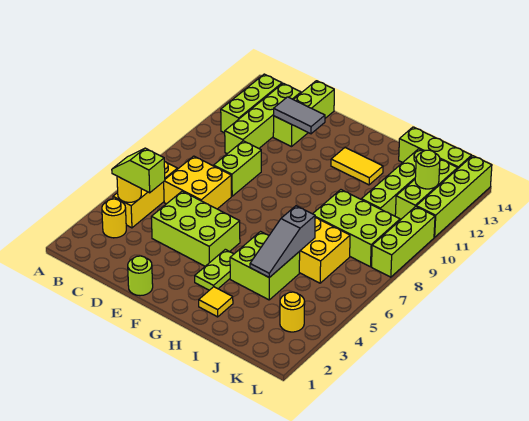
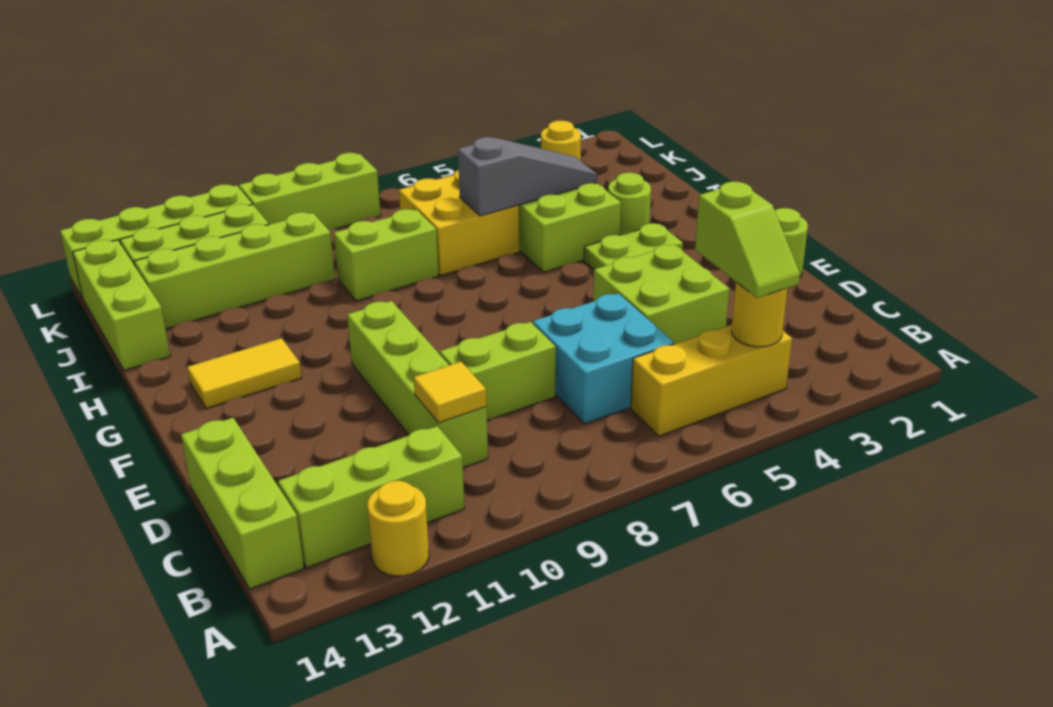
yellow 1x1 round brick [102,199,126,238] -> yellow 1x1 round brick moved to [367,481,429,576]
yellow 2x2 brick [164,156,231,209] -> cyan 2x2 brick [533,293,674,424]
lime 1x4 brick [225,83,301,154] -> lime 1x4 brick turned to [347,301,488,468]
lime 2x3 brick [151,191,240,266] -> lime 2x2 brick [593,245,730,344]
lime 1x3 brick [273,81,334,147] -> lime 1x3 brick turned to [181,418,304,589]
grey 1x2 tile [274,97,325,134] -> none
yellow 1x2 tile [331,148,383,185] -> yellow 1x2 tile turned to [187,338,302,409]
yellow 1x1 tile [199,287,233,317] -> yellow 1x1 tile moved to [414,362,487,423]
lime 2x3 brick [313,190,400,267] -> lime 1x2 brick [334,209,439,301]
lime 1x1 round brick [415,150,440,189] -> lime 1x1 round brick moved to [608,173,651,235]

